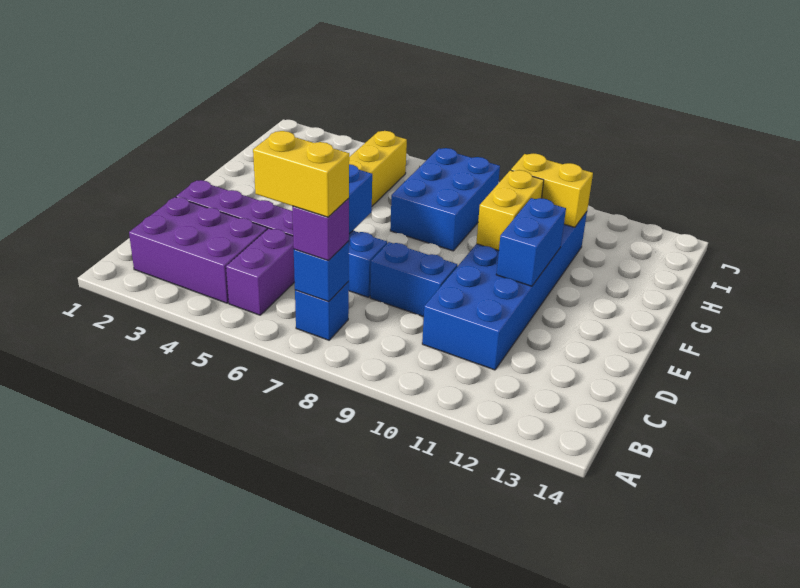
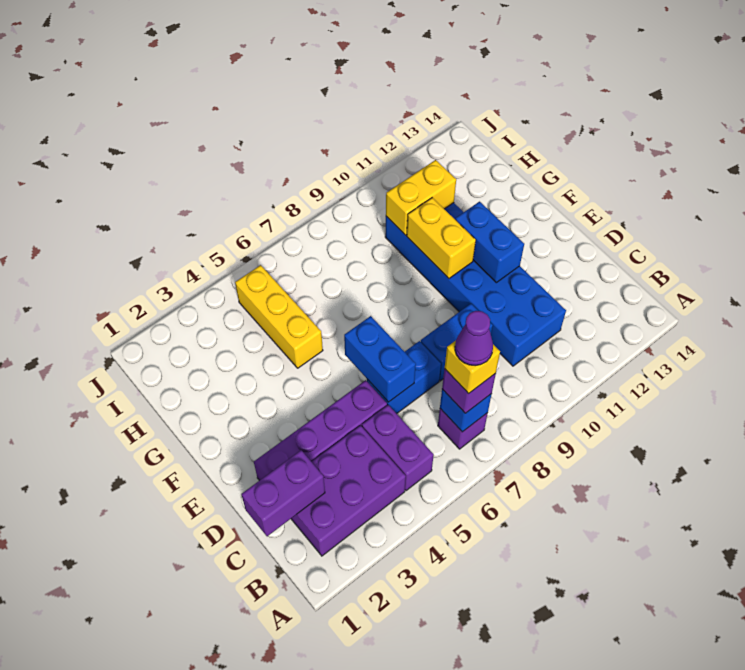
yellow 1x2 brick [253,131,349,217] -> yellow 1x1 brick [445,341,500,394]
blue 1x1 brick [295,282,349,340] -> purple 1x1 brick [438,409,488,449]
none -> purple 1x1 cone [455,311,493,366]
none -> purple 1x2 brick [242,450,325,536]
blue 2x3 brick [390,148,500,251] -> none

